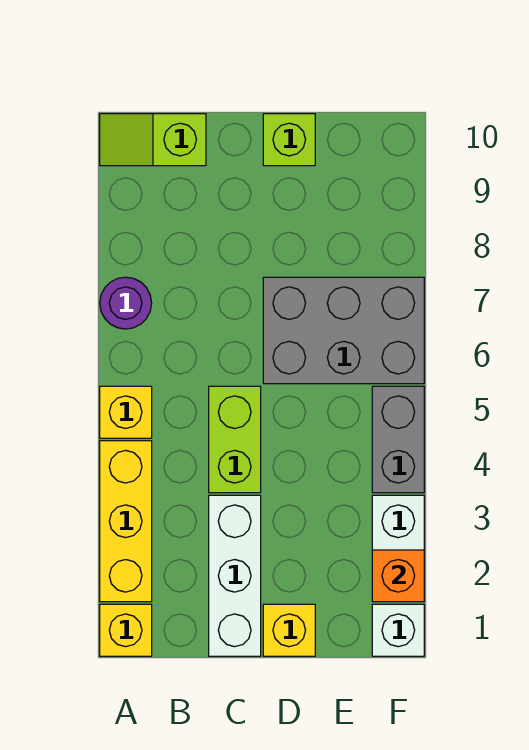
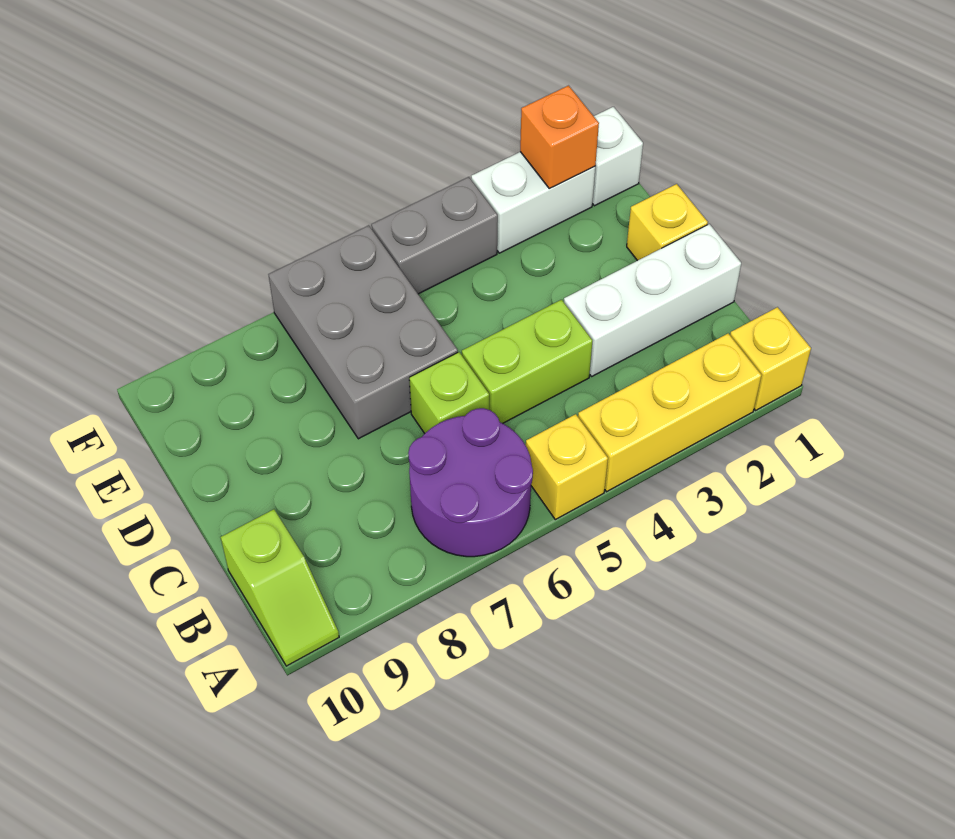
purple 1x1 round brick [100,277,152,329] -> purple 2x2 round brick [408,408,533,557]
lime 1x1 brick [263,114,315,166] -> lime 1x1 brick moved to [409,352,489,434]

